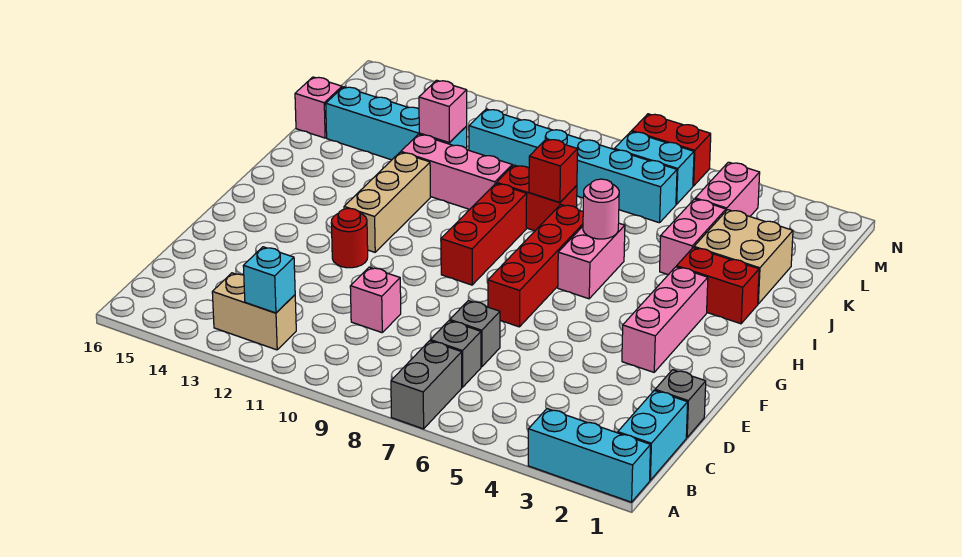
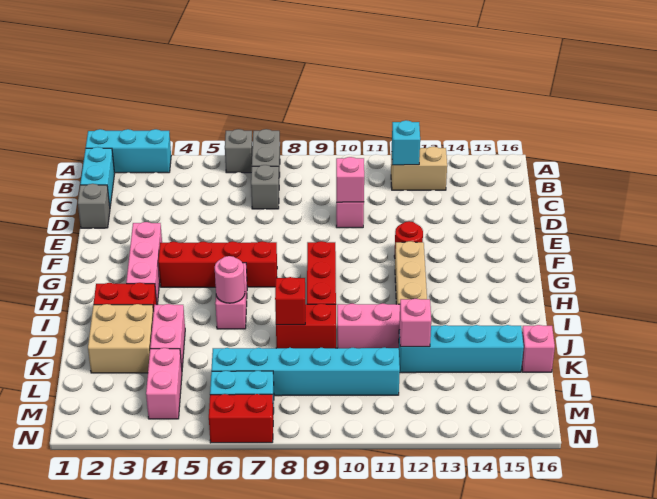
grey 1x1 brick [450,301,500,367] -> grey 1x1 brick moved to [225,129,253,173]
none -> pink 1x1 brick [336,157,364,202]
red 1x4 brick [488,205,583,327] -> red 1x4 brick turned to [158,241,277,287]

